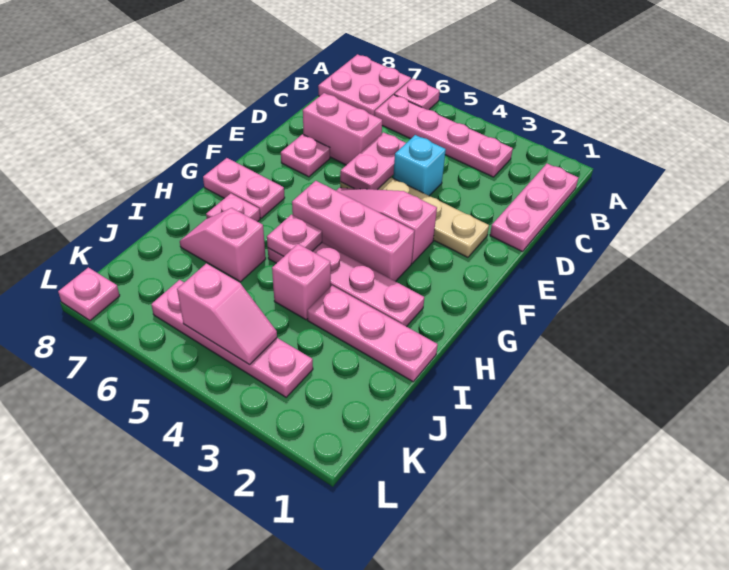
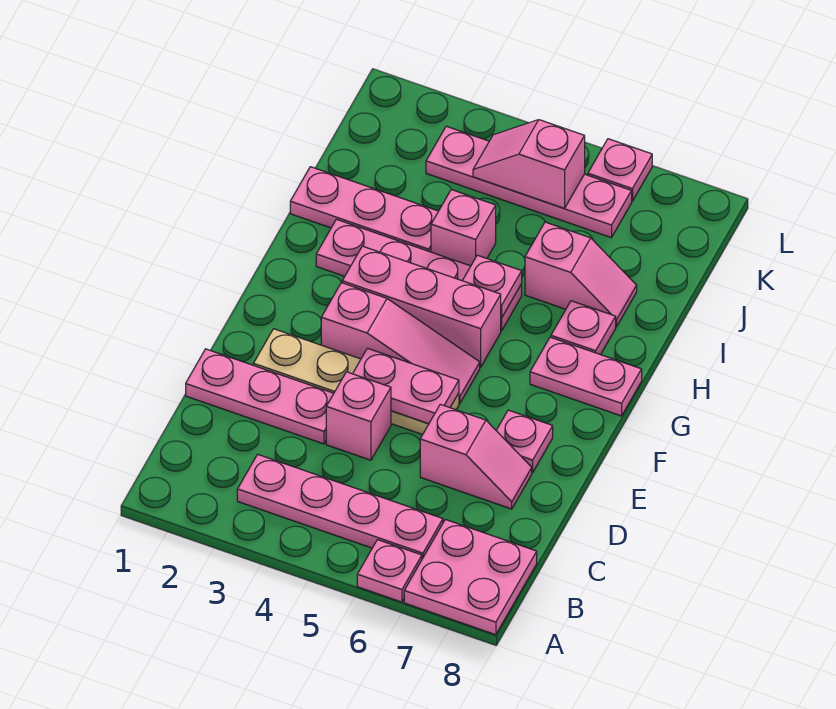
pink 1x3 plate [490,164,578,252] -> pink 1x3 plate turned to [186,349,334,444]
cyan 1x1 brick [393,135,446,196] -> pink 1x1 brick [326,372,391,460]
pink 1x2 plate [340,132,406,190] -> pink 1x2 plate turned to [353,348,459,424]
pink 1x2 brick [303,93,382,165] -> pink 1x2 slope [420,404,532,509]
pink 1x1 plate [58,267,120,321] -> pink 1x1 plate moved to [588,139,652,201]

